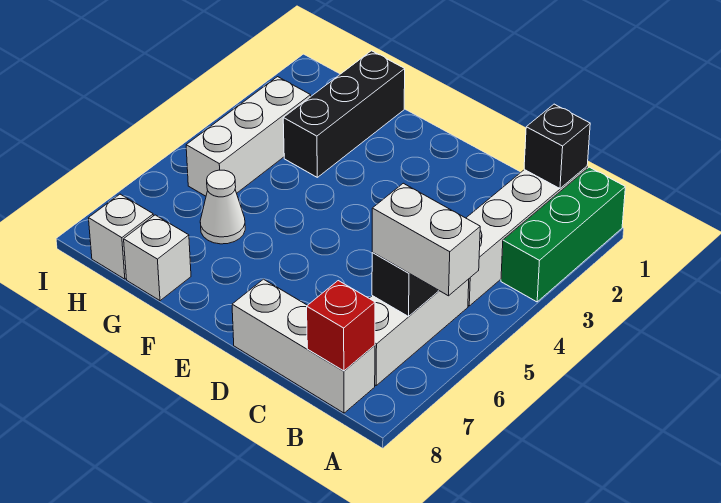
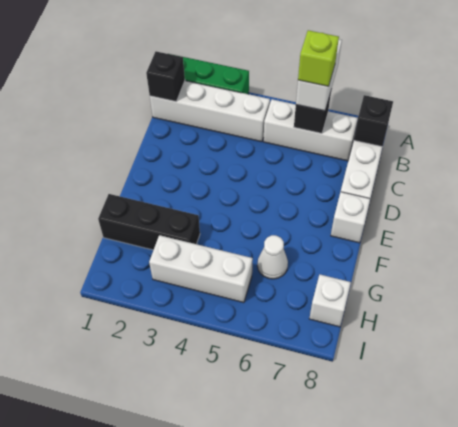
none -> lime 1x1 brick [298,30,339,86]
red 1x1 brick [307,281,375,371] -> black 1x1 brick [354,95,393,147]
white 1x1 brick [124,215,191,301] -> white 1x1 brick moved to [331,192,370,243]

